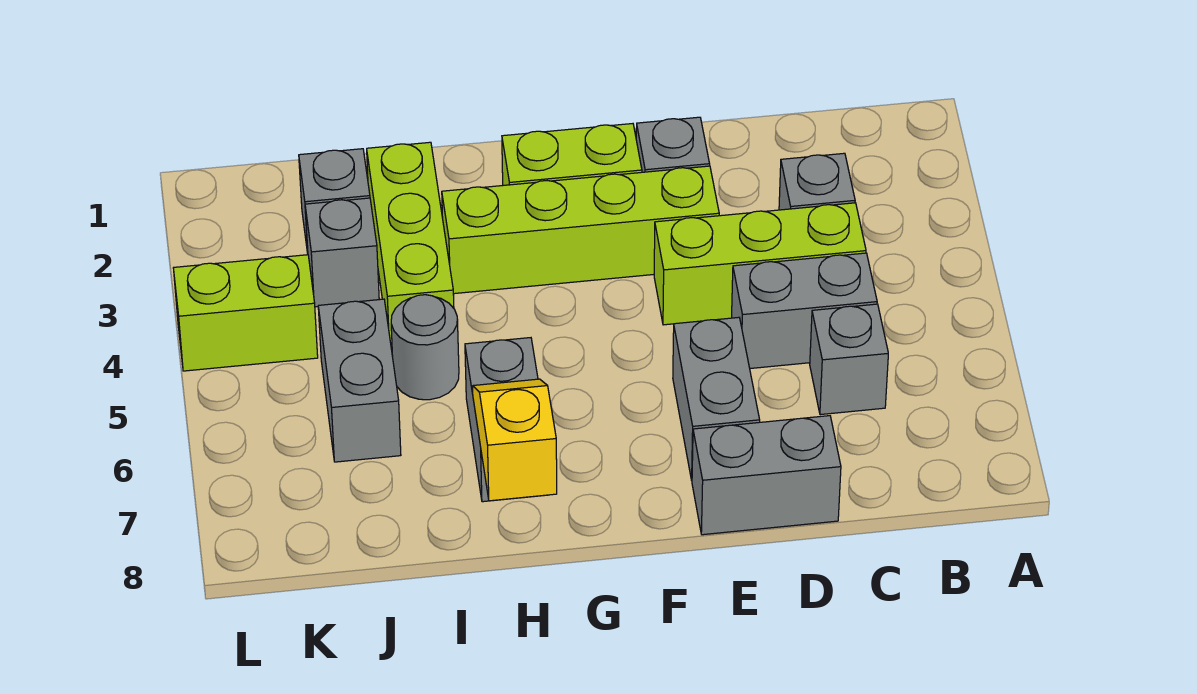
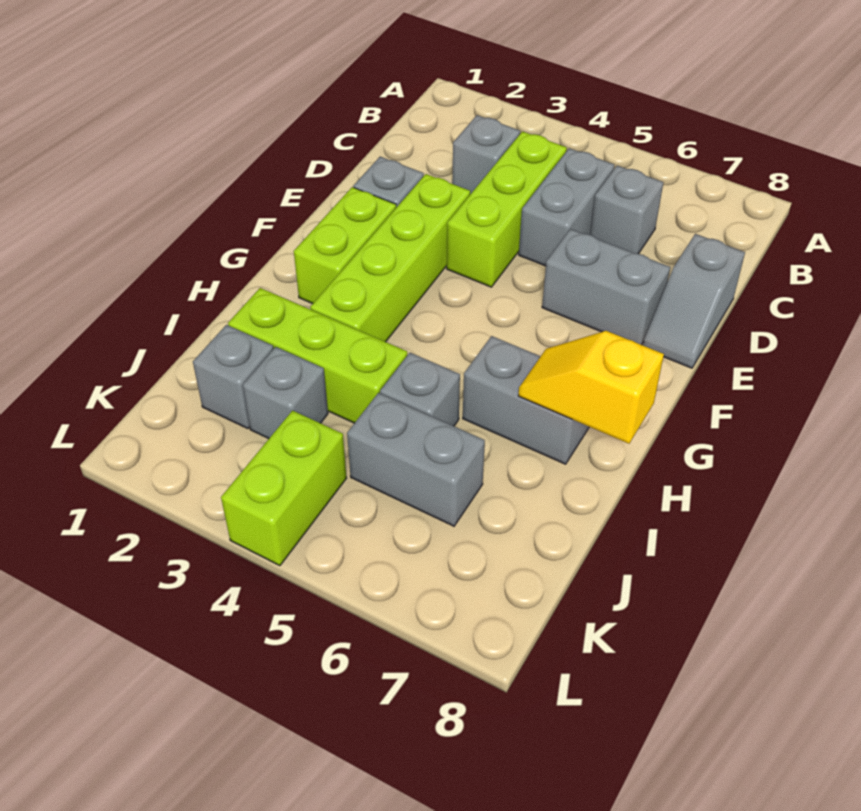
grey 1x2 brick [692,416,841,535] -> grey 1x2 slope [643,234,745,368]
grey 1x1 round brick [391,295,459,400] -> grey 1x1 brick [380,353,460,426]

